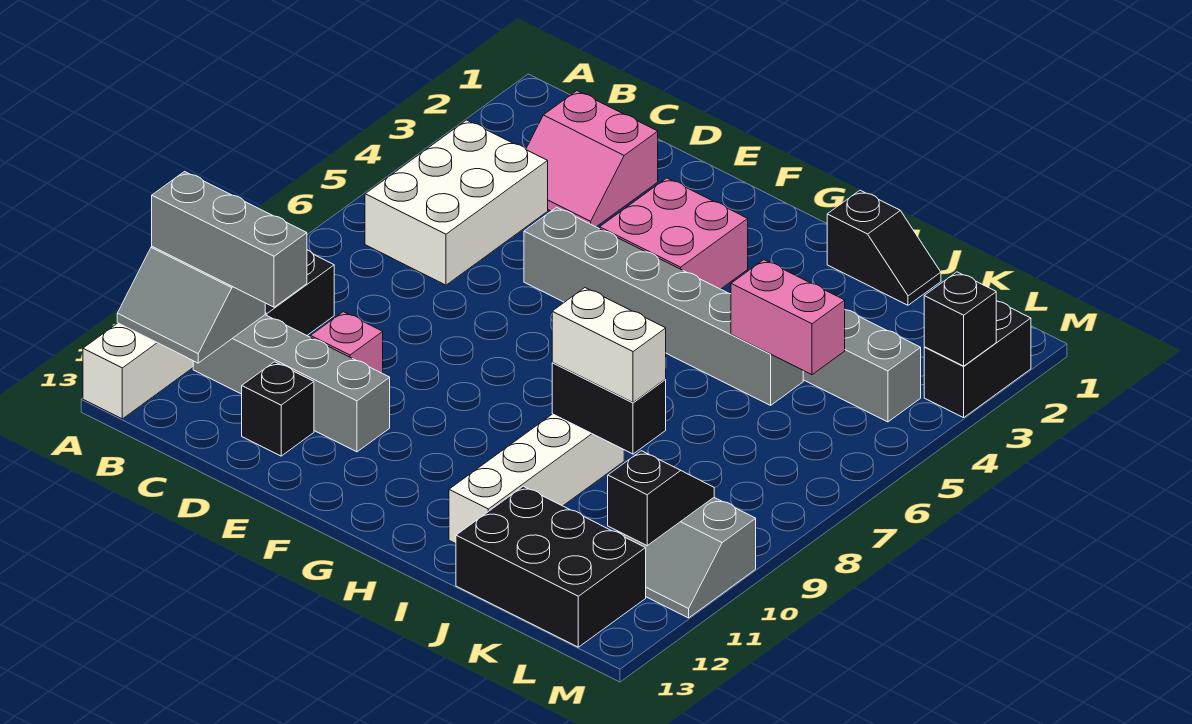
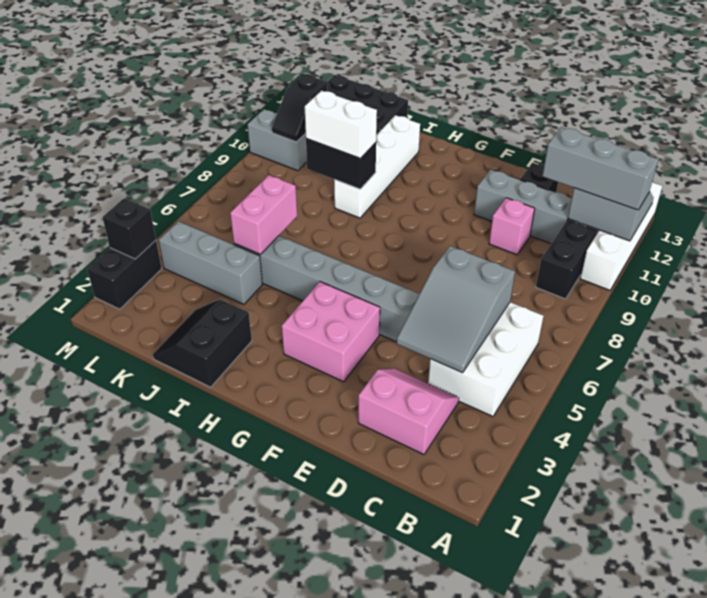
none -> grey 2x3 slope [397,246,515,373]
black 1x2 slope [827,190,941,305] -> black 2x2 slope [153,299,252,387]
pink 1x2 brick [731,260,845,375] -> pink 1x2 brick turned to [230,175,297,254]

